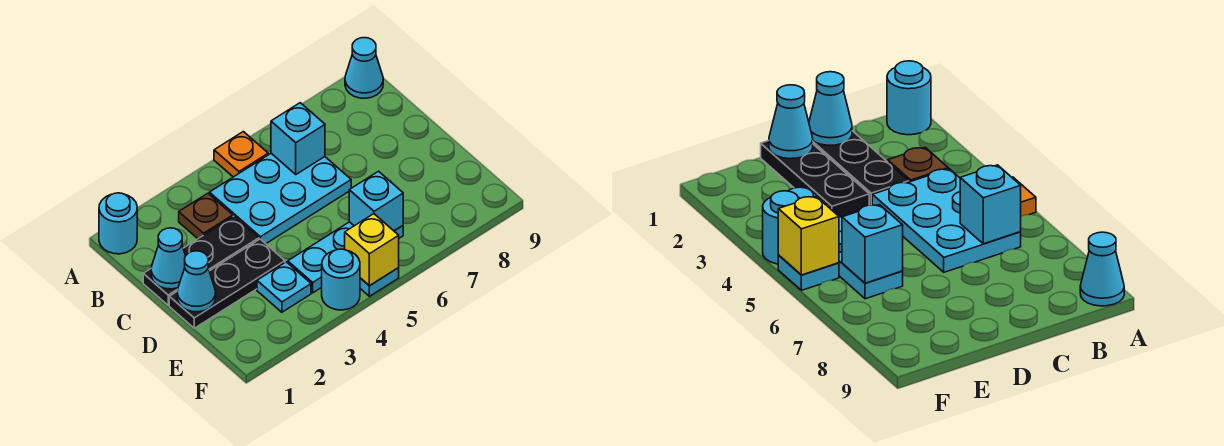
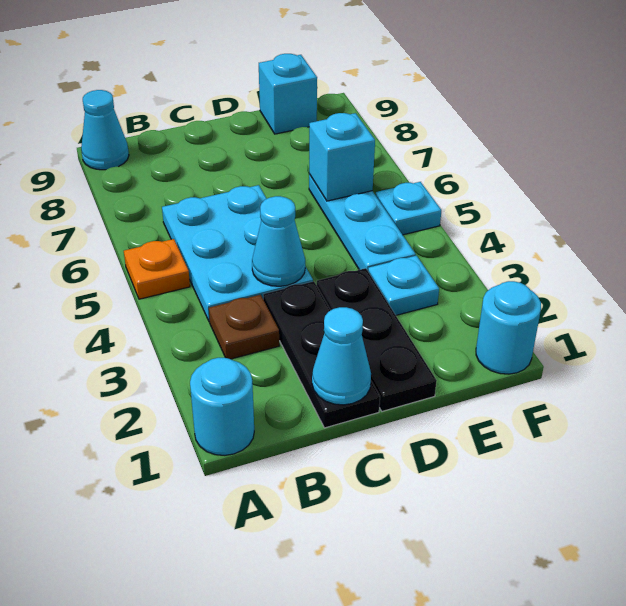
cyan 1x1 brick [271,103,325,174] -> cyan 1x1 brick moved to [259,54,317,134]
cyan 1x1 cone [177,251,216,312] -> cyan 1x1 cone moved to [252,196,305,286]
cyan 1x1 round brick [322,249,360,310] -> cyan 1x1 round brick moved to [476,281,541,374]
yellow 1x1 brick [345,214,399,286] -> none

